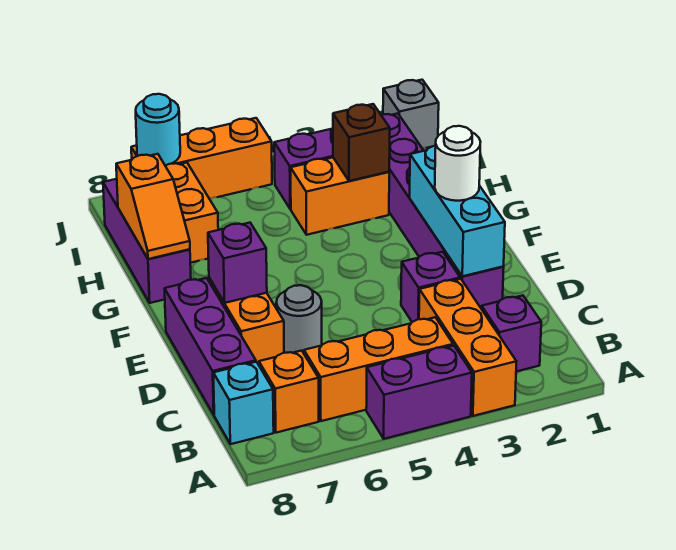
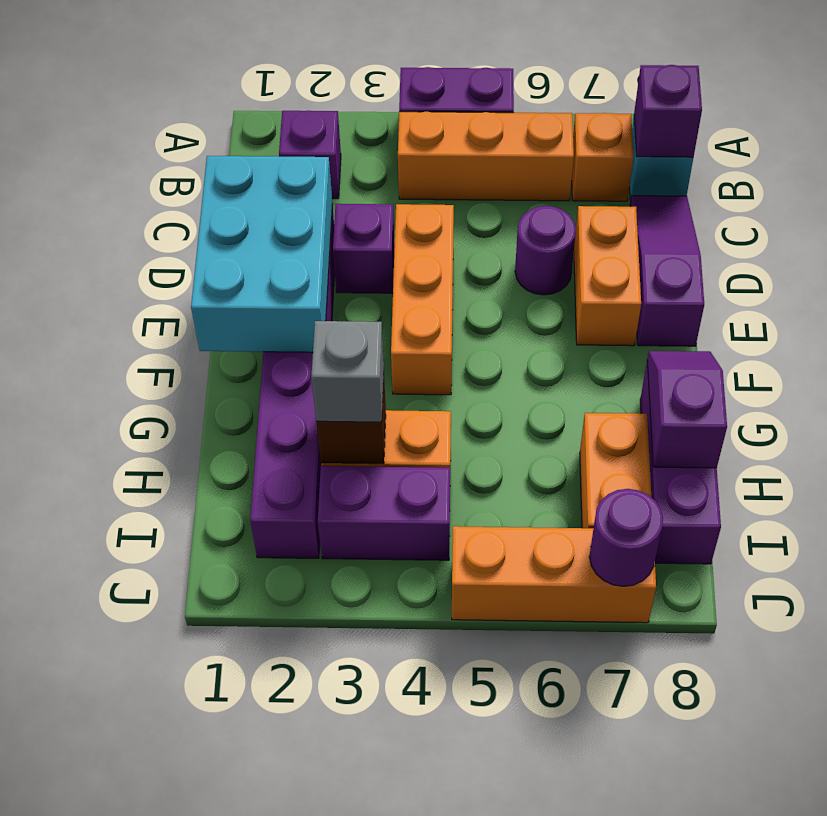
orange 1x3 brick [419,279,516,416] -> orange 1x3 brick moved to [391,204,454,395]
purple 1x3 brick [165,278,256,415] -> purple 1x3 slope [630,196,704,346]
cyan 1x3 brick [410,146,505,276] -> cyan 2x3 brick [191,156,333,352]
grey 1x1 round brick [276,285,322,353] -> purple 1x1 round brick [515,206,576,295]
white 1x1 round brick [435,126,480,201] -> none
purple 1x1 brick [208,223,267,303] -> purple 1x1 brick moved to [634,65,702,157]
orange 1x2 slope [116,154,190,259] -> purple 1x2 slope [647,351,727,468]
grey 1x1 brick [383,80,439,148] -> grey 1x1 brick moved to [311,321,384,422]
cyan 1x1 round brick [136,94,180,166] -> purple 1x1 round brick [589,489,663,586]

